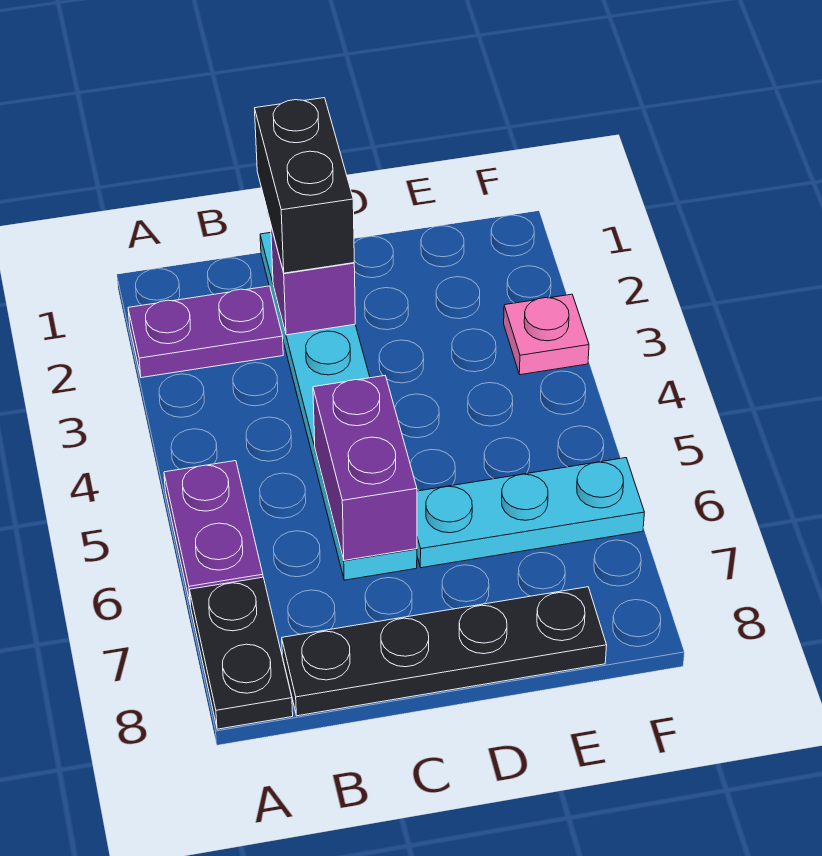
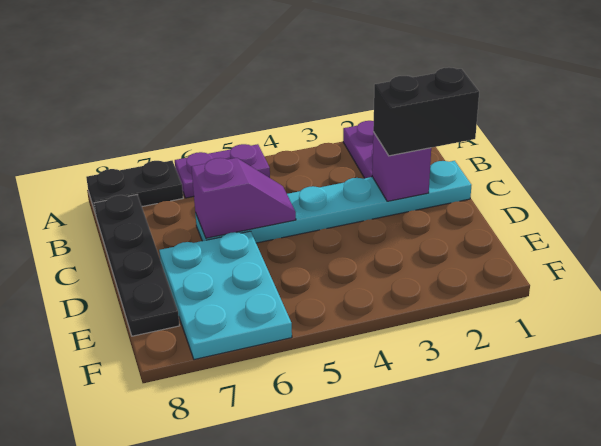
purple 1x2 brick [313,376,417,560] -> purple 1x2 slope [191,158,296,238]
cyan 1x3 plate [417,458,644,568] -> cyan 2x3 plate [159,231,292,360]
pink 1x1 plate [504,294,589,375] -> none

